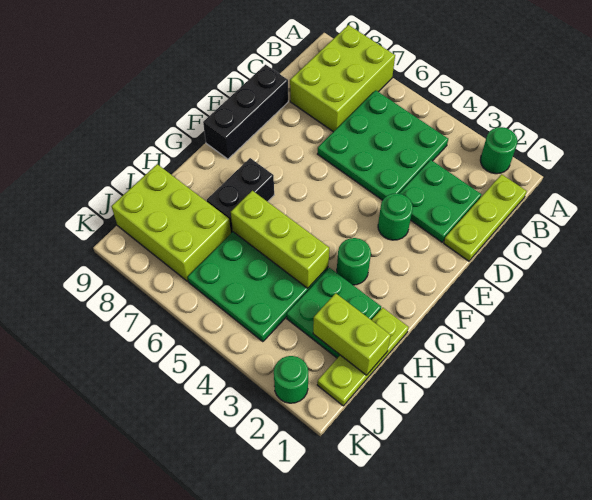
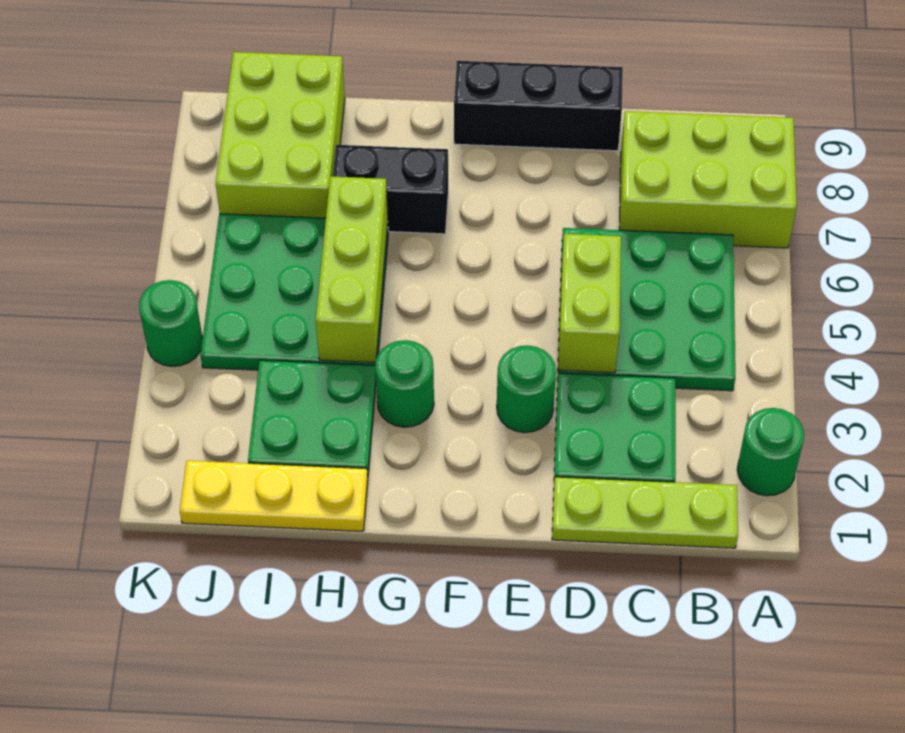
lime 1x3 plate [317,308,409,406] -> yellow 1x3 plate [180,461,368,531]
lime 1x2 brick [313,293,391,375] -> lime 1x2 brick moved to [558,234,621,373]
green 1x1 round brick [274,356,308,403] -> green 1x1 round brick moved to [139,280,203,366]

